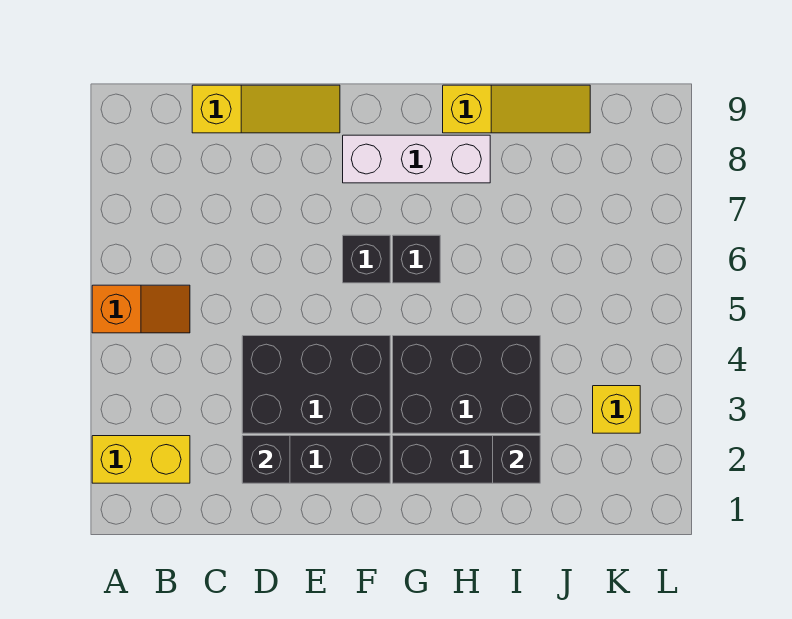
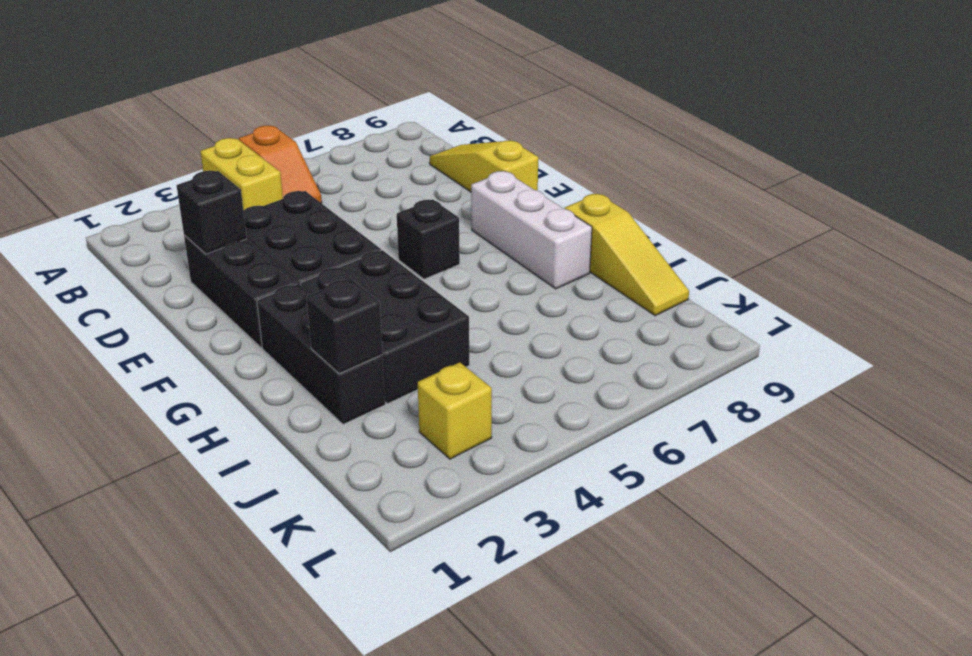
yellow 1x2 brick [92,436,190,483] -> yellow 1x2 brick moved to [200,138,283,211]
yellow 1x3 slope [192,85,340,133] -> yellow 1x3 slope turned to [430,141,538,192]
black 1x1 brick [393,235,440,283] -> none

